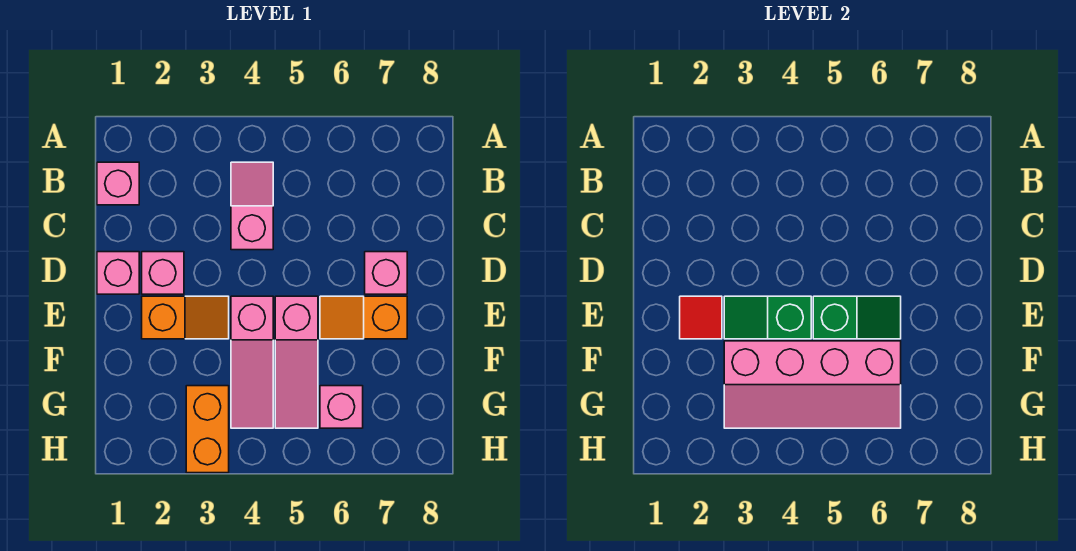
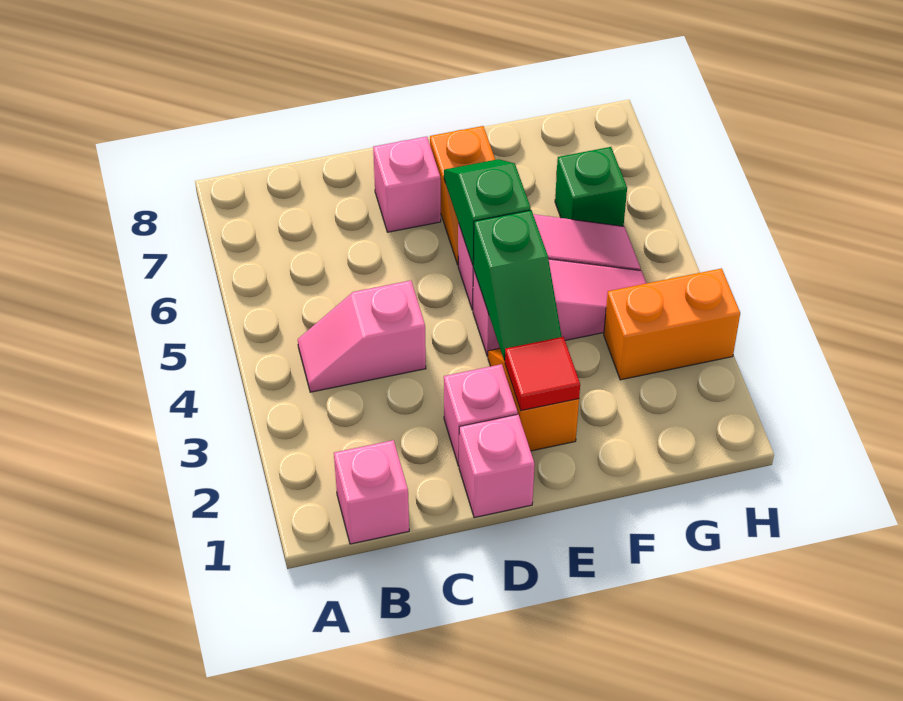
pink 2x4 slope [724,341,901,428] -> none
pink 1x1 brick [320,386,363,428] -> green 1x1 brick [555,147,627,226]

